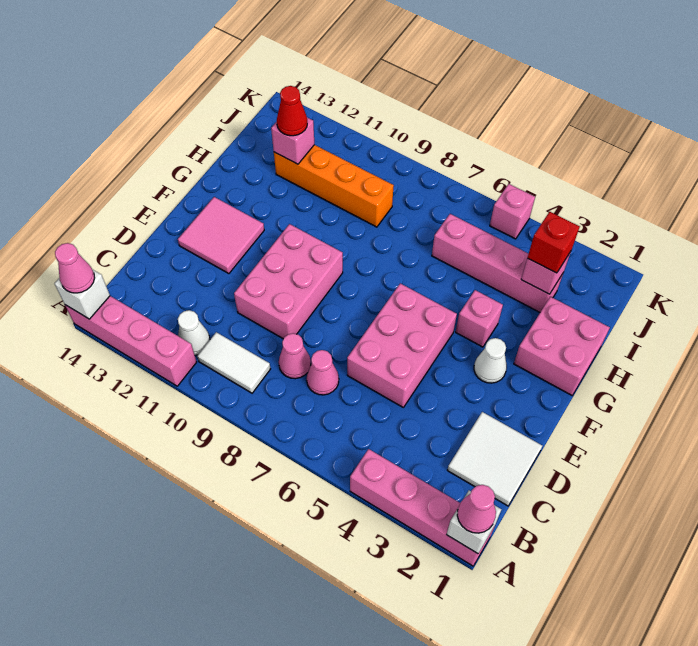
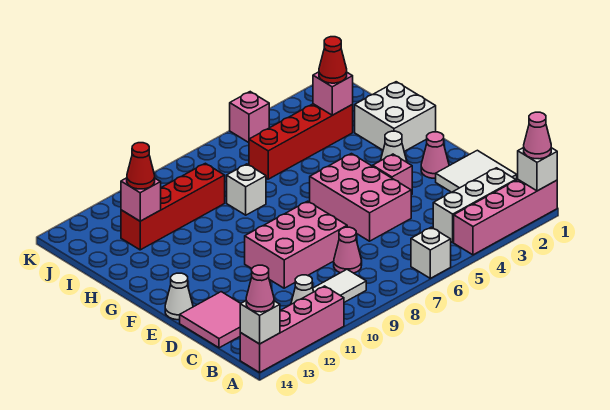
none -> white 1x1 brick [411,227,451,278]
none -> white 1x3 brick [433,168,516,242]
pink 1x1 cone [307,350,339,395] -> pink 1x1 cone moved to [421,132,449,178]
pink 2x3 brick [234,224,343,339] -> pink 2x3 brick turned to [245,201,347,288]
pink 2x2 tile [178,197,264,274] -> pink 2x2 tile moved to [180,292,241,348]
none -> white 1x1 cone [165,273,193,320]
pink 2x2 brick [514,297,610,395] -> white 2x2 brick [355,82,436,151]
pink 1x1 brick [456,290,503,347] -> pink 1x1 brick moved to [373,154,412,195]
none -> white 1x1 brick [227,164,266,215]
pink 1x4 brick [432,214,563,312] -> red 1x4 brick [249,104,353,179]
red 1x1 brick [528,212,580,273] -> red 1x1 cone [319,37,347,83]
orange 1x4 brick [274,145,394,227] -> red 1x4 brick [121,163,225,250]

